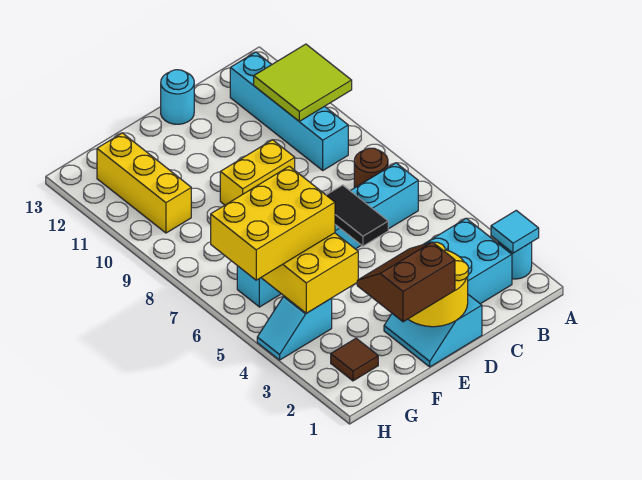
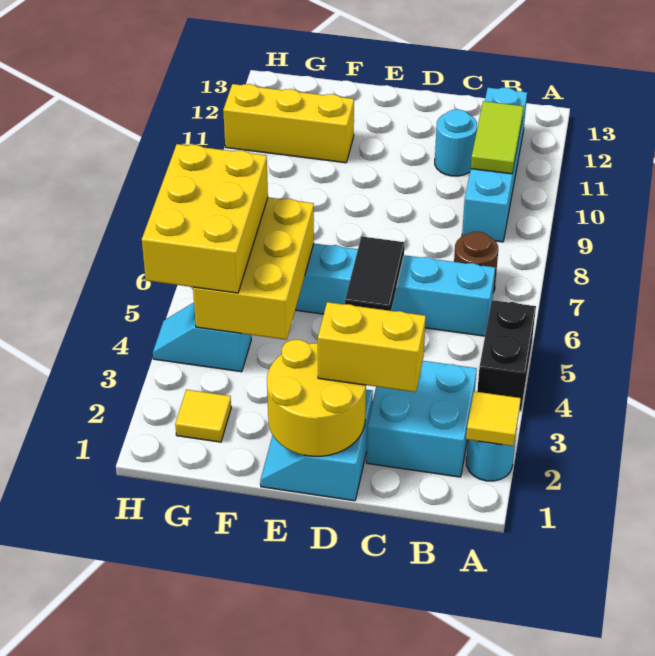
cyan 1x1 tile [491,210,539,253] -> yellow 1x1 tile [466,391,521,446]
none -> black 1x2 brick [477,300,536,411]
lime 2x2 tile [254,44,352,121] -> lime 1x2 tile [471,101,524,174]
yellow 1x2 brick [220,140,295,205] -> yellow 1x2 brick moved to [318,302,426,392]
cyan 1x1 round brick [161,70,194,124] -> cyan 1x1 round brick moved to [435,109,477,176]
brown 2x2 slope [357,242,455,322] -> none
yellow 2x3 brick [211,166,335,280] -> yellow 2x3 brick turned to [142,144,268,293]
brown 1x1 tile [331,338,378,381] -> yellow 1x1 tile [175,390,231,442]
yellow 1x3 brick [97,133,191,233] -> yellow 1x3 brick turned to [223,84,354,163]

